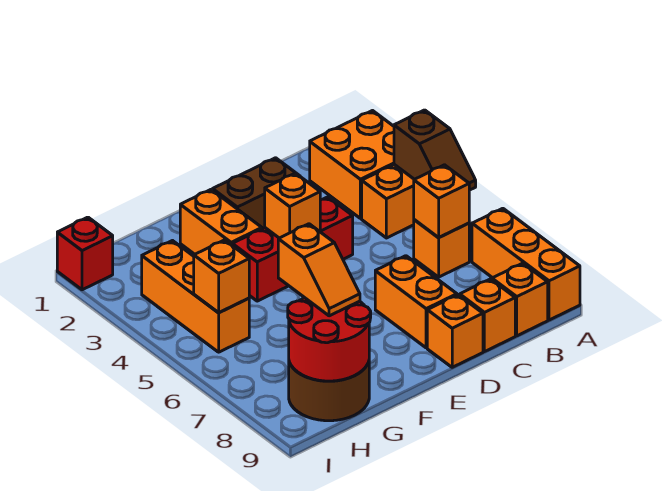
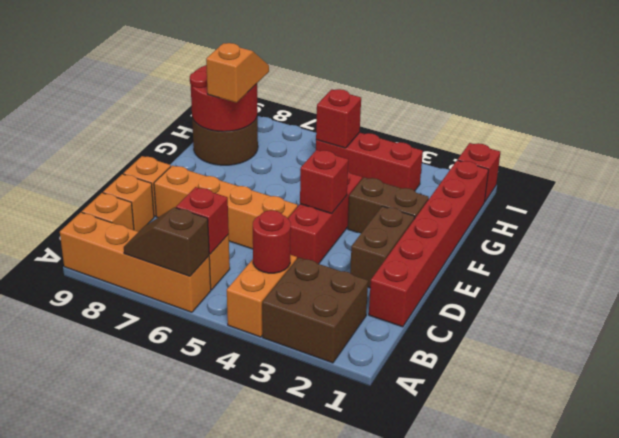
orange 2x2 brick [310,111,394,218] -> brown 2x2 brick [262,258,368,363]
brown 1x2 slope [394,110,476,190] -> brown 1x2 slope moved to [124,207,209,276]
orange 1x3 brick [472,208,580,320] -> orange 1x4 brick [60,212,211,312]
none -> red 1x1 round brick [253,210,291,273]
orange 1x1 brick [414,165,469,238] -> red 1x1 brick [176,187,229,254]
none -> red 1x6 brick [369,160,489,327]
orange 1x2 brick [375,256,457,348] -> orange 1x4 brick [154,165,298,249]
orange 1x1 brick [265,173,320,238] -> red 1x1 brick [300,150,348,213]
orange 1x2 brick [180,190,262,254] -> brown 1x2 brick [348,177,429,233]
orange 1x2 slope [278,224,360,316] -> orange 1x2 slope turned to [206,43,269,103]
orange 1x3 brick [142,241,249,352] -> red 1x3 brick [316,132,423,191]
orange 1x1 brick [194,240,249,313] -> red 1x1 brick [316,89,361,148]

